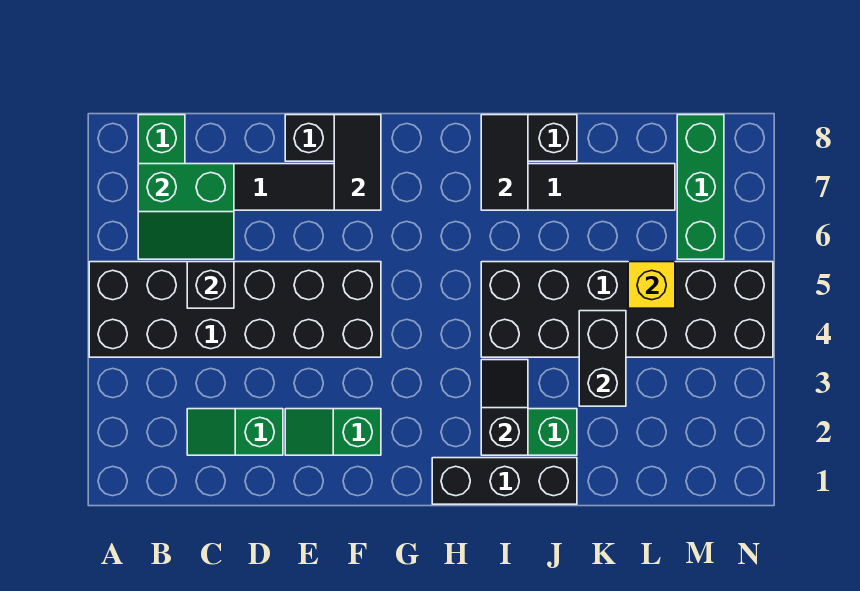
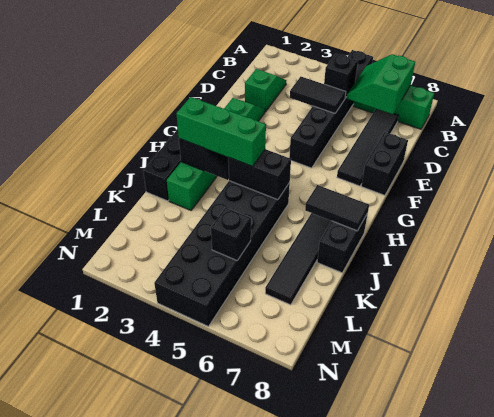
black 2x6 brick [89,262,381,357] -> black 1x6 brick [289,50,373,168]
black 1x2 tile [334,115,381,210] -> black 1x2 tile moved to [290,77,346,113]
black 1x2 brick [579,311,626,406] -> black 1x2 brick moved to [228,149,291,200]
yellow 1x1 brick [628,262,675,308] -> black 1x1 brick [211,208,251,260]
green 1x3 brick [677,115,724,259] -> green 1x3 brick moved to [176,97,266,166]

